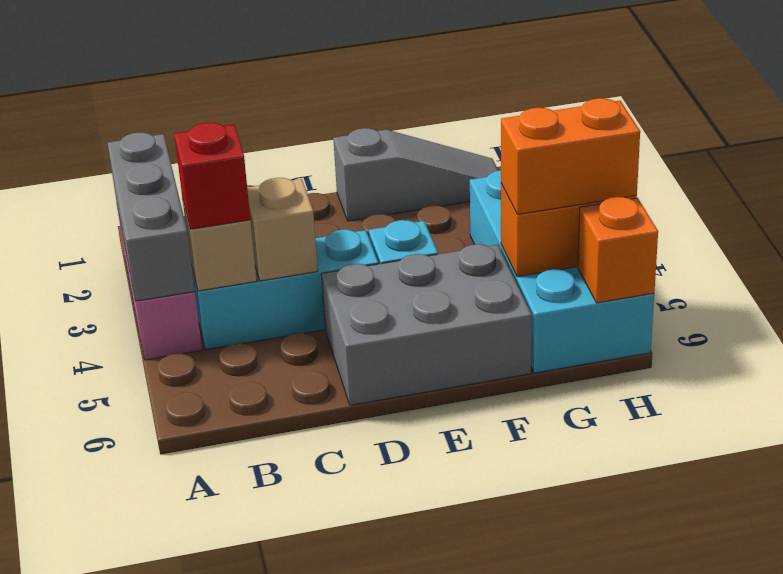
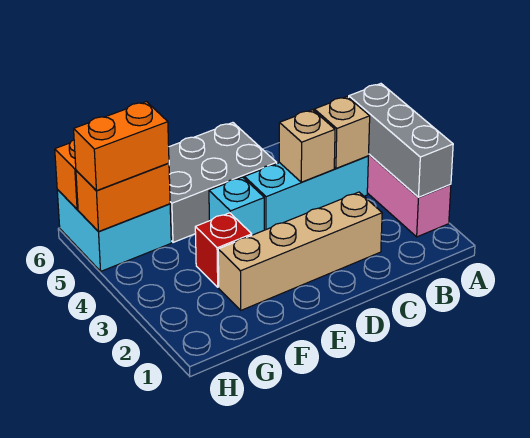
red 1x1 brick [174,123,250,229] -> red 1x1 brick moved to [195,213,252,287]
none -> tan 1x4 brick [218,192,382,310]
grey 1x3 slope [333,128,499,221] -> none
cyan 2x4 brick [470,170,654,373] -> cyan 2x2 brick [57,190,171,271]

